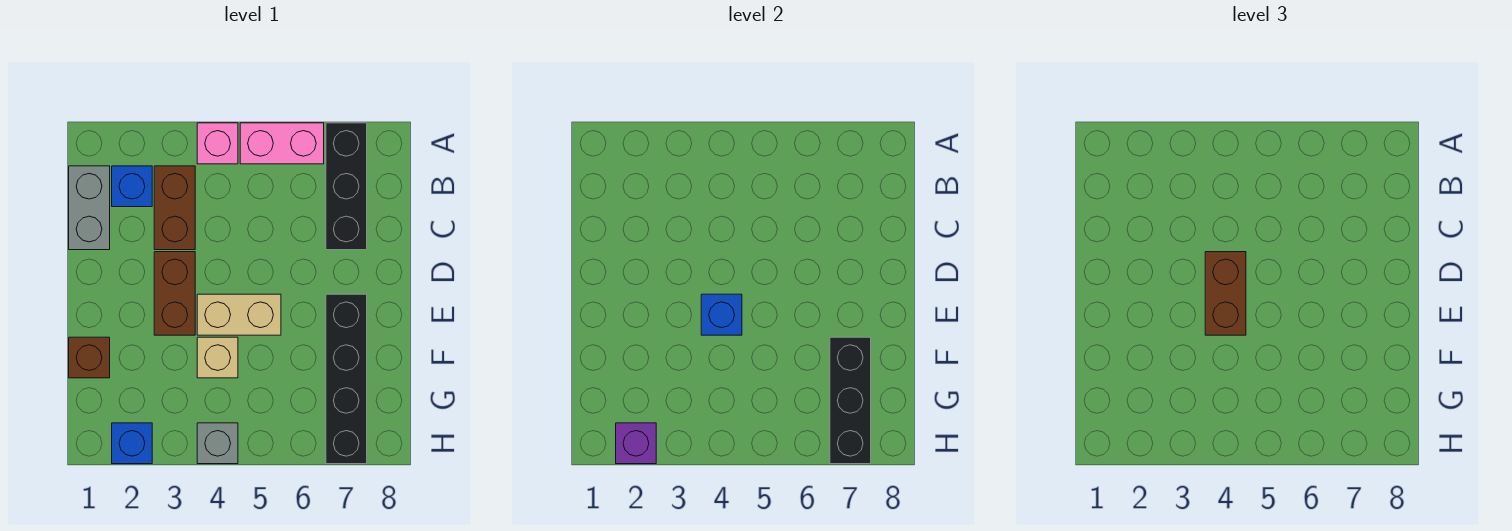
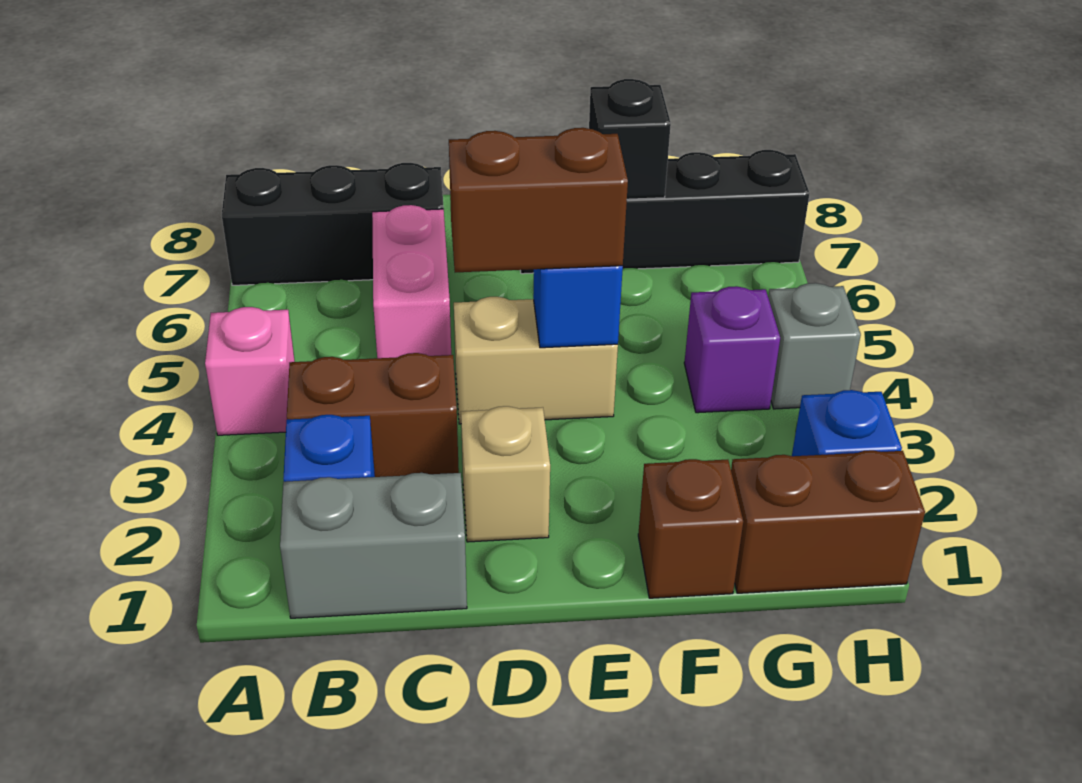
pink 1x2 brick [240,123,324,164] -> pink 1x2 brick moved to [372,205,451,358]
brown 1x2 brick [154,252,195,335] -> brown 1x2 brick moved to [731,450,925,593]
tan 1x2 brick [197,294,281,335] -> tan 1x2 brick turned to [454,297,618,424]
tan 1x1 brick [197,337,238,378] -> tan 1x1 brick moved to [461,406,550,542]
black 1x3 brick [830,337,871,464] -> black 1x1 brick [589,79,671,199]
purple 1x1 brick [616,423,656,464] -> purple 1x1 brick moved to [684,286,780,413]

